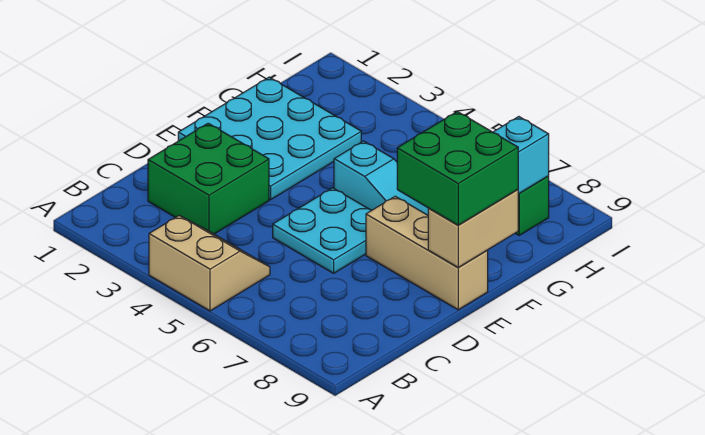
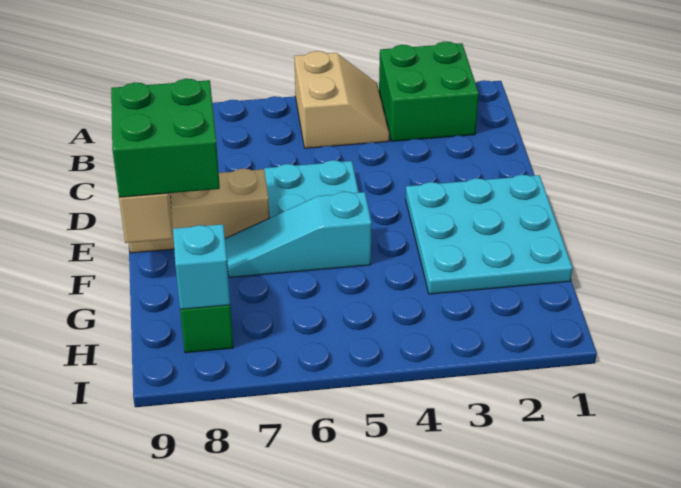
tan 2x2 slope [149,216,270,311] -> tan 2x2 slope turned to [294,51,390,148]
green 2x2 brick [148,123,269,234] -> green 2x2 brick moved to [379,42,479,141]

